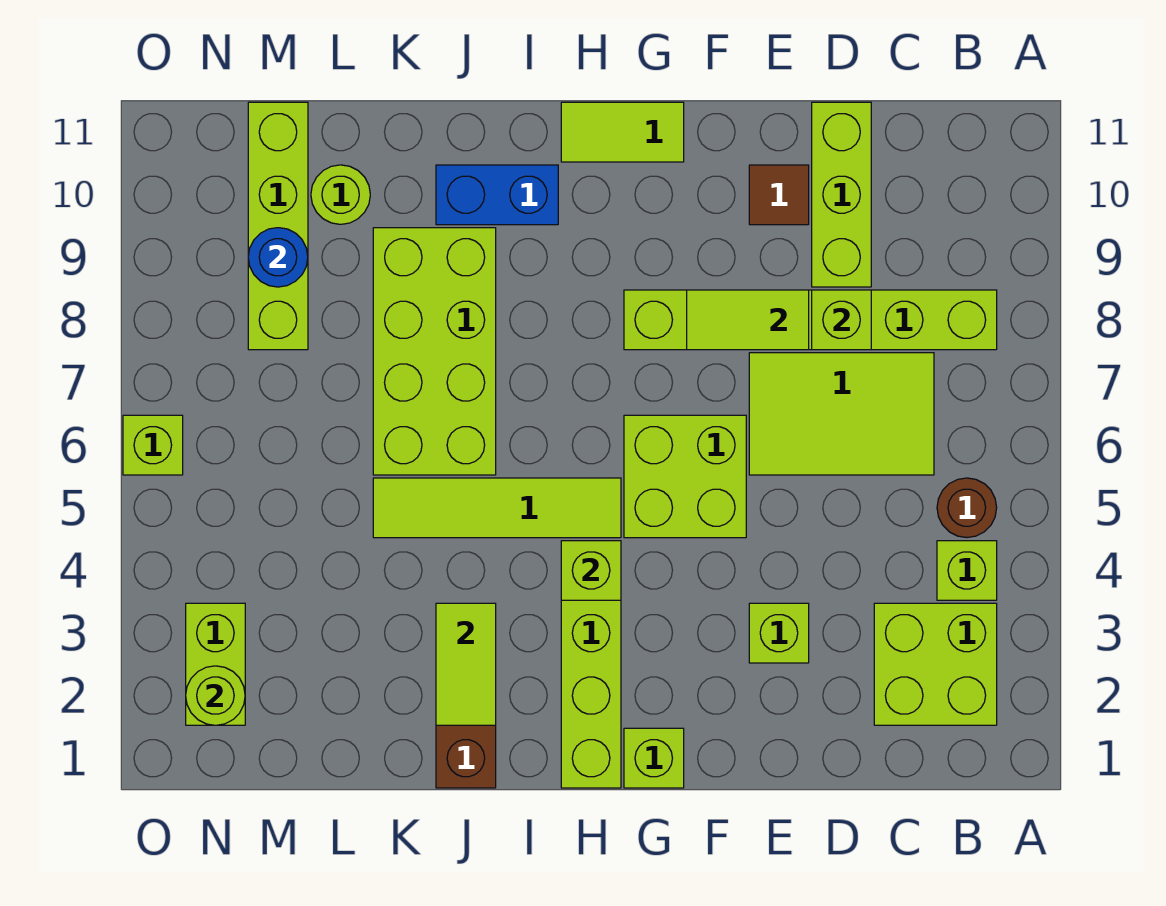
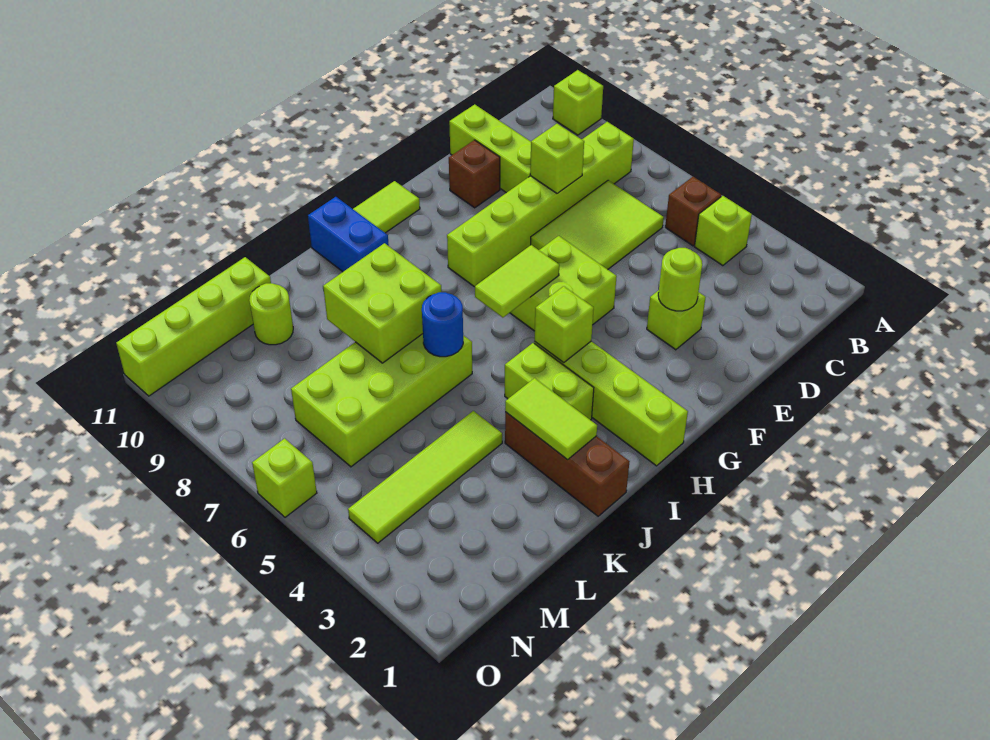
lime 2x2 brick [874,603,997,725] -> lime 2x2 brick moved to [323,243,441,363]
brown 1x1 round brick [937,478,997,538] -> brown 1x1 brick [665,177,721,246]
lime 1x2 tile [687,290,809,350] -> lime 1x2 tile moved to [475,245,559,318]
brown 1x1 tile [749,165,809,225] -> brown 1x1 brick [449,140,500,208]
lime 1x1 brick [624,728,684,788] -> lime 1x1 brick moved to [553,70,603,135]
lime 1x4 tile [373,478,621,538] -> lime 1x4 tile moved to [348,411,502,543]
blue 1x2 brick [436,165,558,225] -> blue 1x2 brick turned to [308,197,389,272]
lime 2x4 brick [373,228,496,475] -> lime 2x4 brick turned to [291,334,472,467]
lime 1x4 brick [248,102,308,350] -> lime 1x4 brick turned to [116,257,271,396]
blue 1x1 round brick [248,228,308,287] -> blue 1x1 round brick moved to [422,292,463,357]
lime 1x2 brick [186,603,245,725] -> lime 1x2 brick moved to [505,343,594,420]
lime 1x1 round brick [186,666,245,725] -> lime 1x1 round brick moved to [658,248,702,311]

